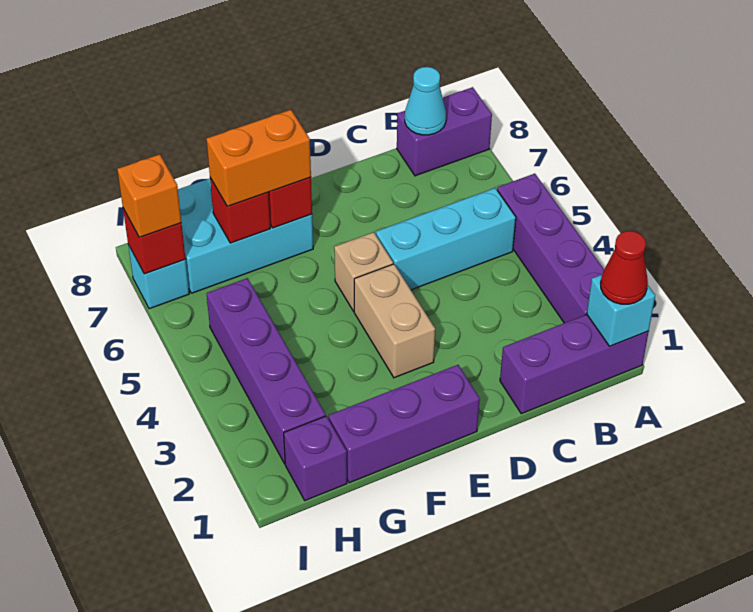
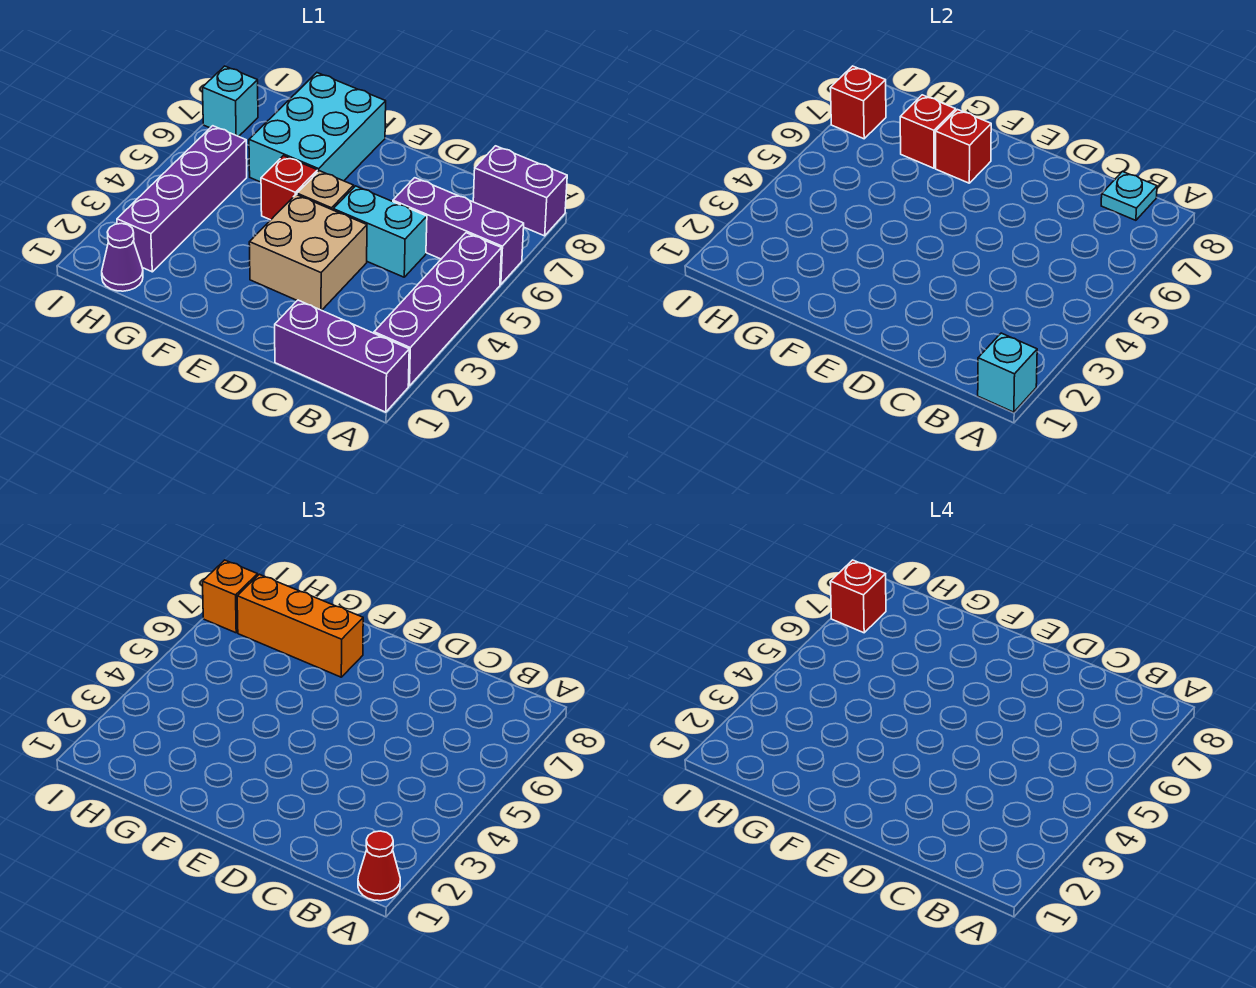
cyan 1x3 brick [376,188,516,290] -> cyan 1x2 brick [333,186,427,277]
cyan 1x1 cone [405,67,446,135] -> cyan 1x1 plate [1101,172,1157,220]
purple 1x3 brick [329,365,480,483] -> purple 1x3 brick moved to [393,178,524,284]
tan 1x2 brick [354,264,435,378] -> tan 2x2 brick [249,195,367,310]
none -> red 1x1 brick [261,156,318,220]
cyan 2x3 brick [178,178,313,293] -> cyan 2x3 brick turned to [249,73,386,182]
orange 1x2 brick [207,110,311,206] -> orange 1x3 brick [237,574,363,677]
purple 1x1 brick [284,416,347,501] -> purple 1x1 cone [102,223,143,291]
none -> red 1x1 brick [830,560,886,633]

